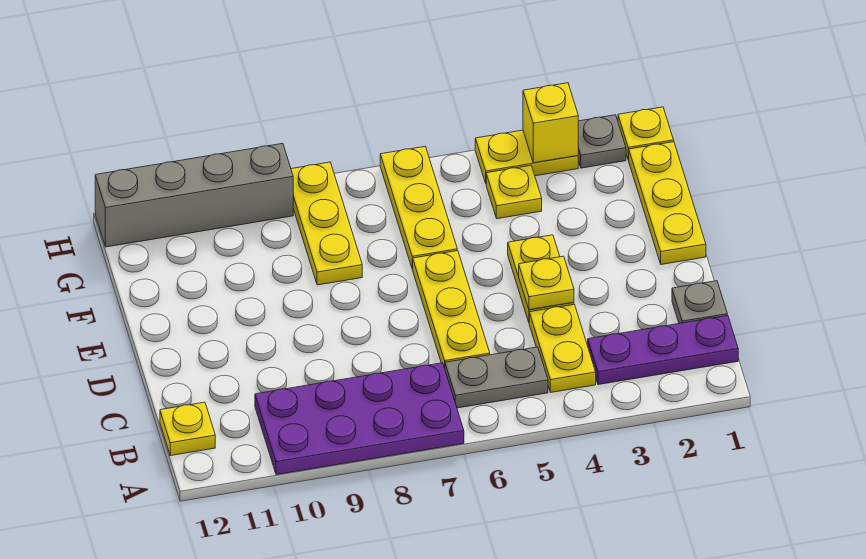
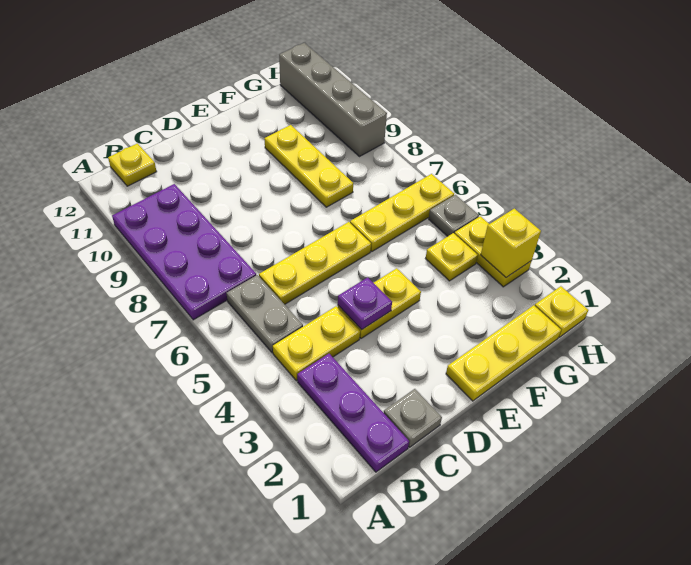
yellow 1x1 plate [519,256,574,310] -> purple 1x1 plate [338,277,392,330]
yellow 1x3 plate [291,162,362,285] -> yellow 1x3 plate turned to [264,125,353,207]
grey 1x1 plate [578,115,626,168] -> grey 1x1 plate moved to [429,195,479,236]

